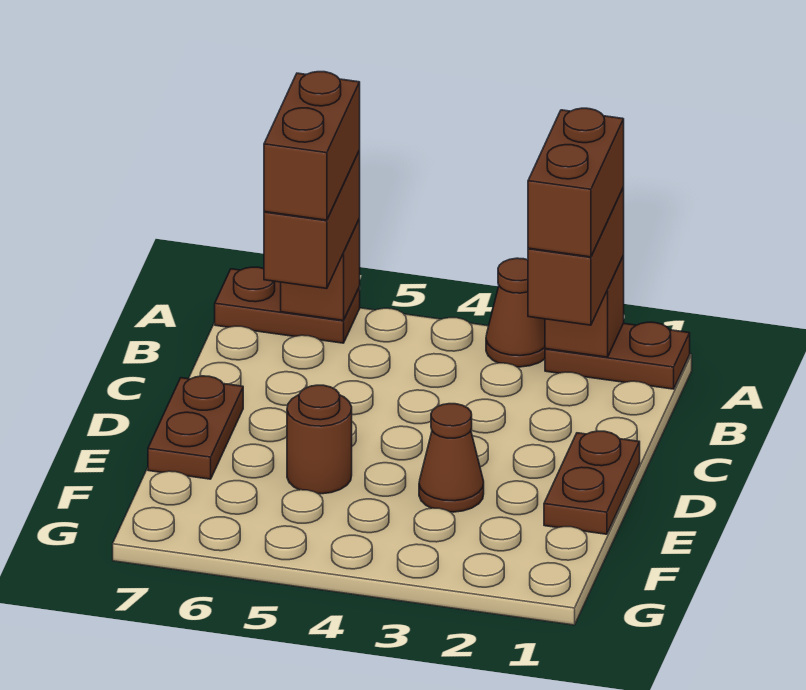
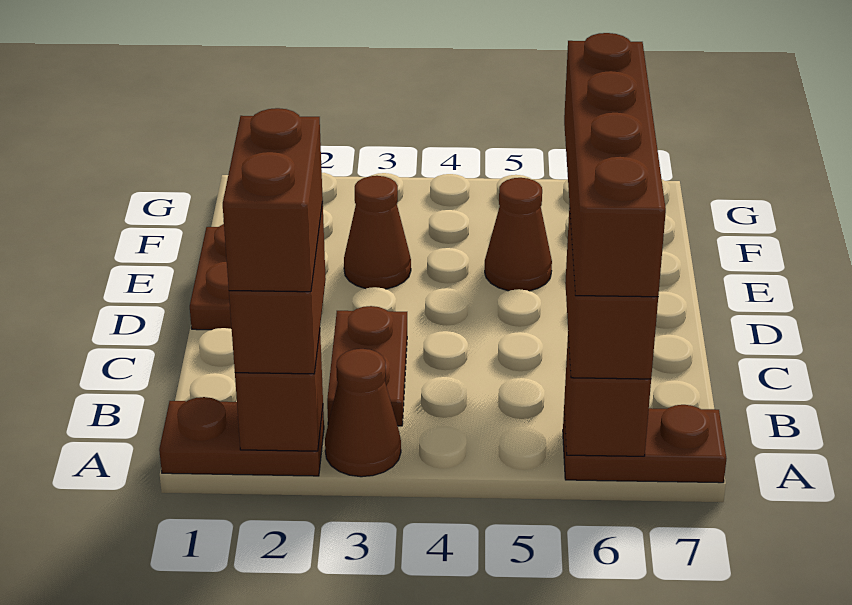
brown 1x2 brick [264,72,360,220] -> brown 1x4 brick [564,33,666,297]
brown 1x2 plate [148,376,243,479] -> brown 1x2 plate moved to [327,306,407,426]
brown 1x1 round brick [287,385,352,494] -> brown 1x1 cone [485,178,552,291]

